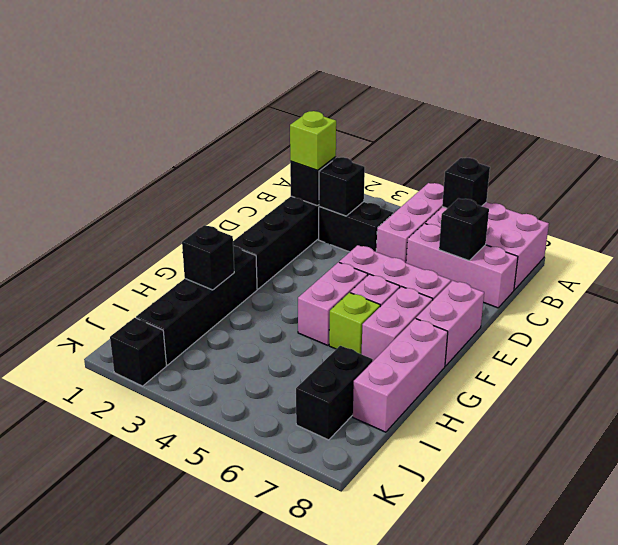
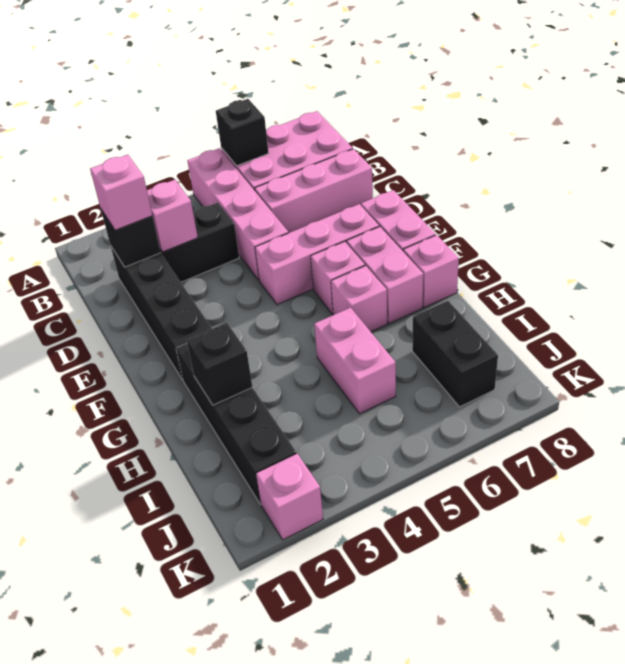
pink 1x3 brick [376,183,444,263] -> pink 1x4 brick [187,148,288,280]
lime 1x1 brick [290,111,336,170] -> pink 1x1 brick [90,155,152,230]
black 1x1 brick [319,157,365,216] -> pink 1x1 brick [147,180,198,252]
black 1x1 brick [439,198,489,260] -> none
pink 1x2 brick [298,262,368,345] -> pink 1x2 brick moved to [314,308,396,414]
lime 1x1 brick [329,293,380,354] -> pink 1x1 brick [331,266,387,332]
pink 1x3 brick [353,319,448,432] -> pink 1x1 brick [403,235,459,307]
black 1x1 brick [110,318,166,386] -> pink 1x1 brick [256,454,323,540]

